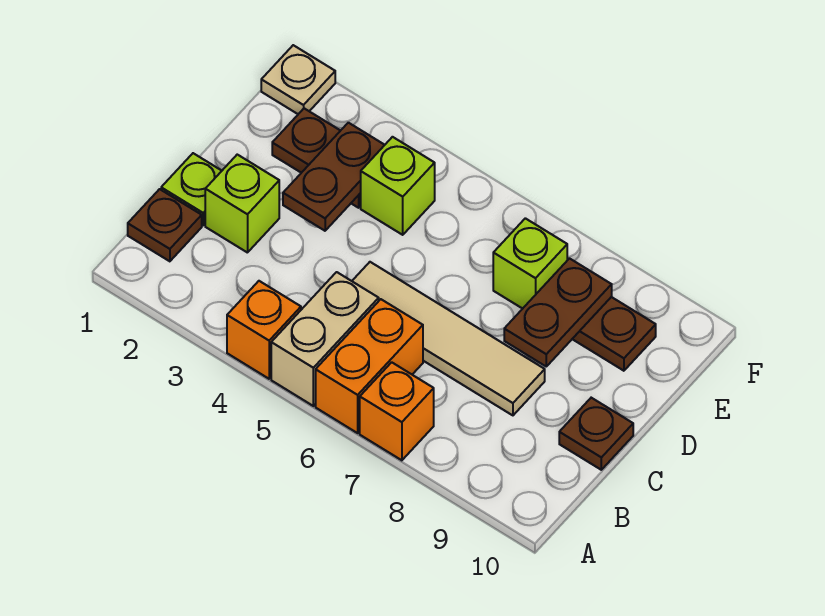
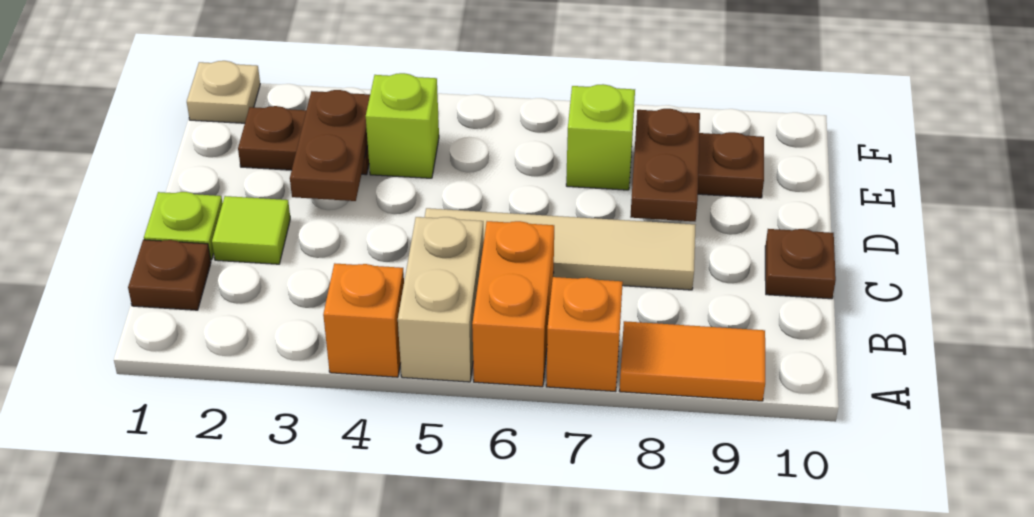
none -> orange 1x2 tile [619,321,765,401]
lime 1x1 brick [205,155,279,253] -> lime 1x1 tile [212,196,290,264]

